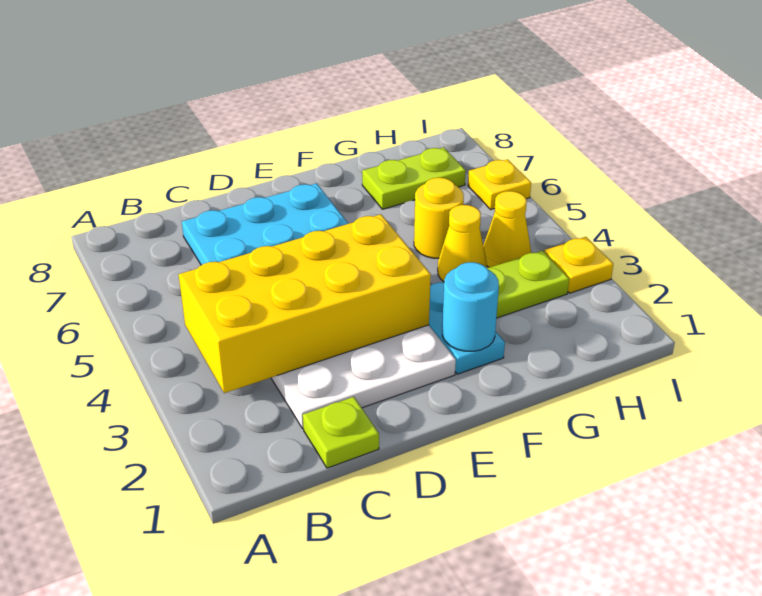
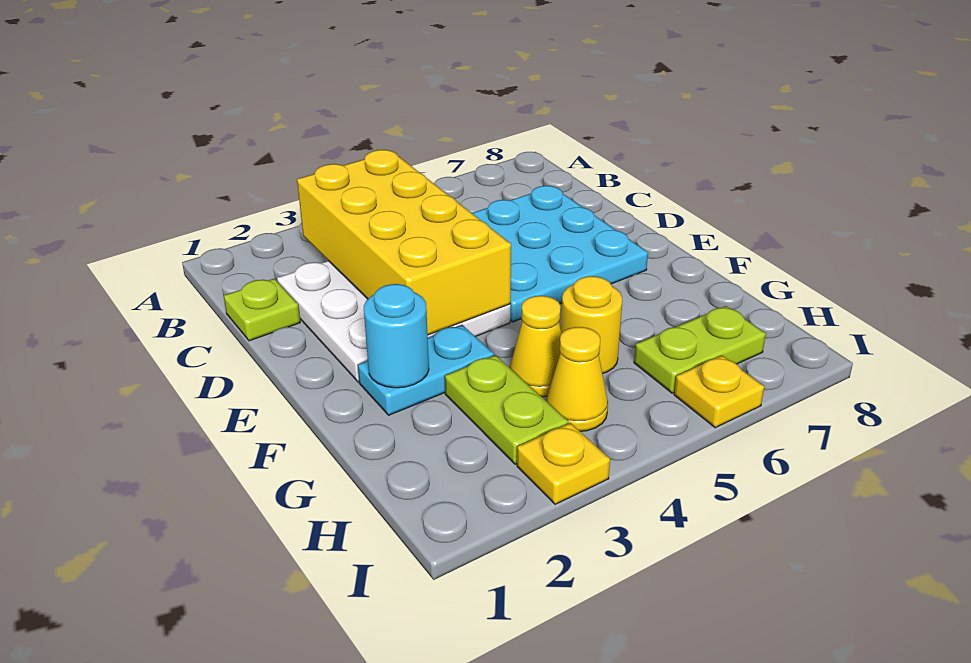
lime 1x2 plate [362,148,466,209] -> lime 1x2 plate turned to [634,306,766,393]

